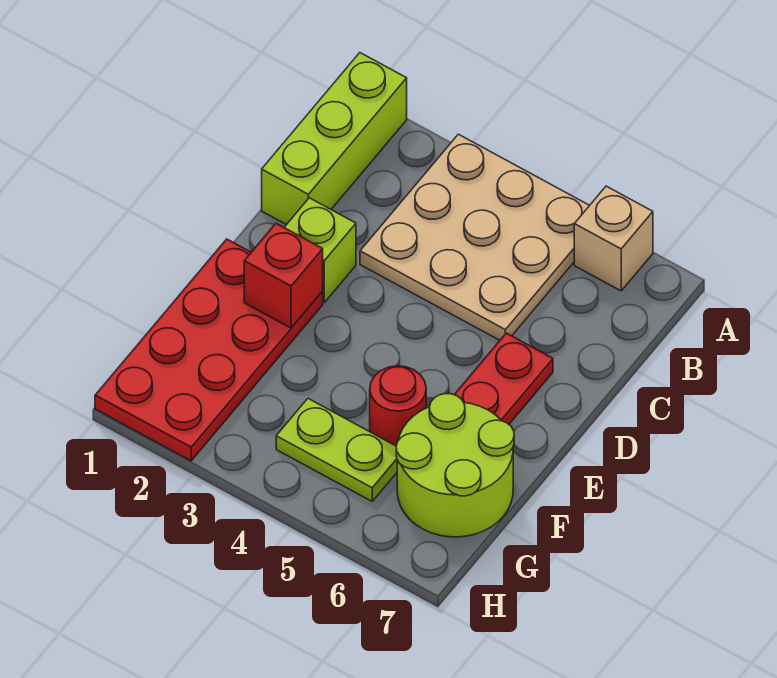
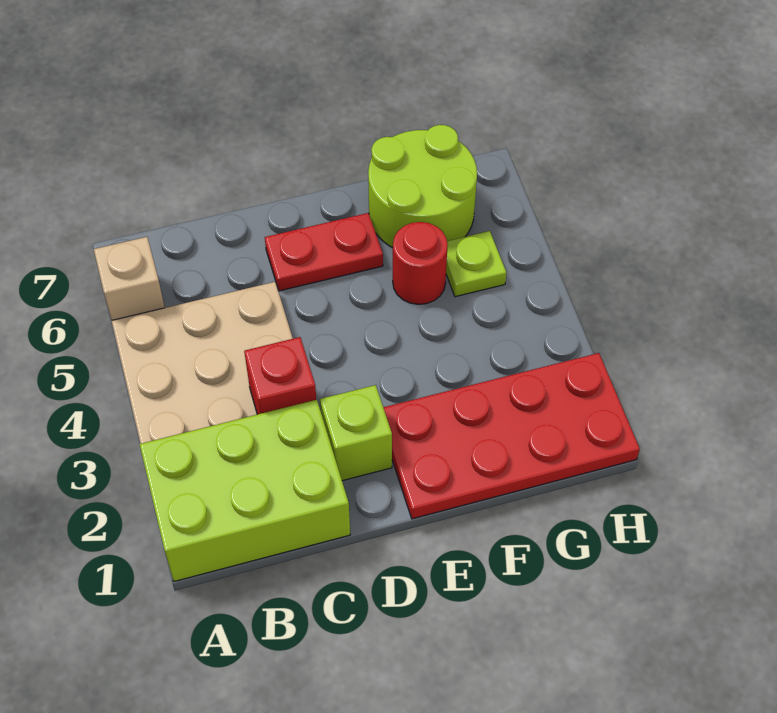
lime 1x3 brick [262,53,407,225] -> lime 2x3 brick [140,400,350,581]
red 1x1 brick [244,223,323,328] -> red 1x1 brick moved to [244,337,316,414]
lime 1x2 plate [276,399,397,501] -> lime 1x1 plate [446,231,506,297]

